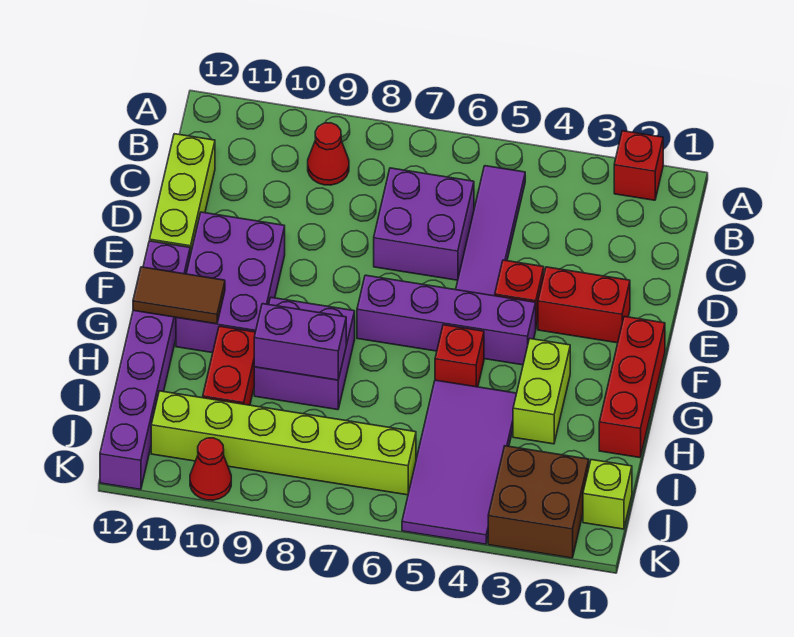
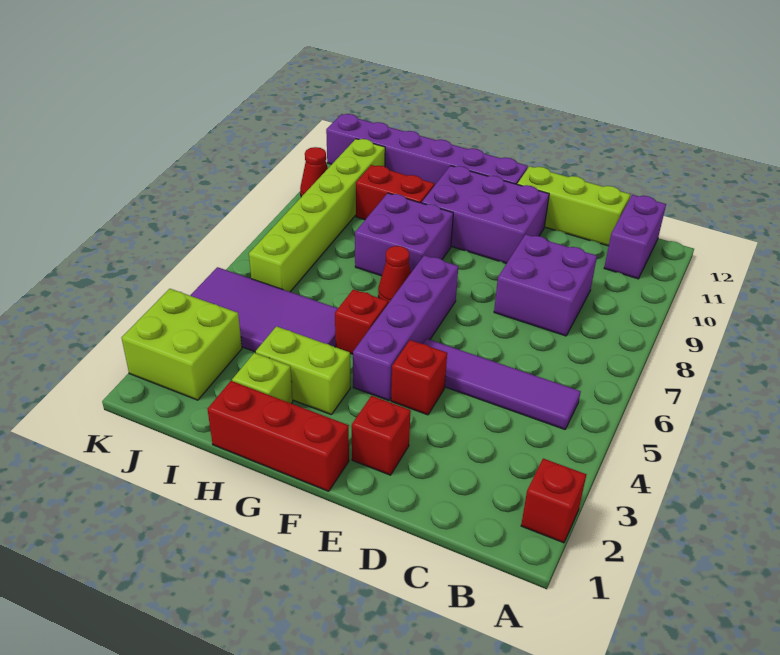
red 1x1 cone [308,123,349,185] -> red 1x1 cone moved to [378,246,411,303]
purple 2x2 brick [374,168,474,280] -> purple 2x2 brick moved to [494,234,597,336]
red 1x2 brick [538,267,630,343] -> red 1x1 brick [352,396,411,475]
brown 1x2 tile [133,267,225,324] -> none
purple 1x2 brick [254,304,346,380] -> purple 1x2 brick moved to [604,195,666,279]
lime 1x1 brick [583,460,632,529] -> lime 1x1 brick moved to [232,353,293,404]
brown 2x2 brick [488,446,589,558] -> lime 2x2 brick [122,289,242,400]

